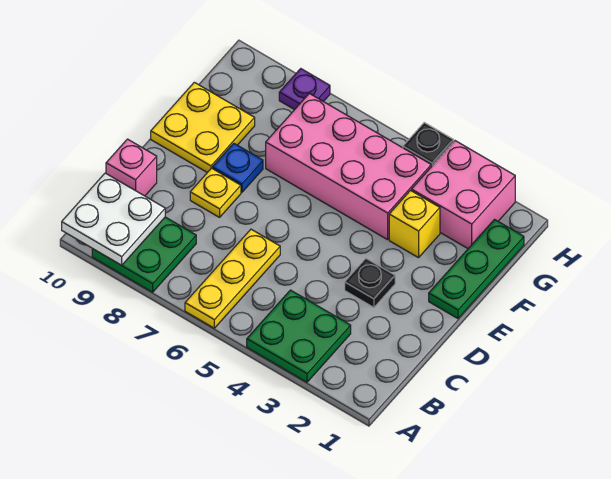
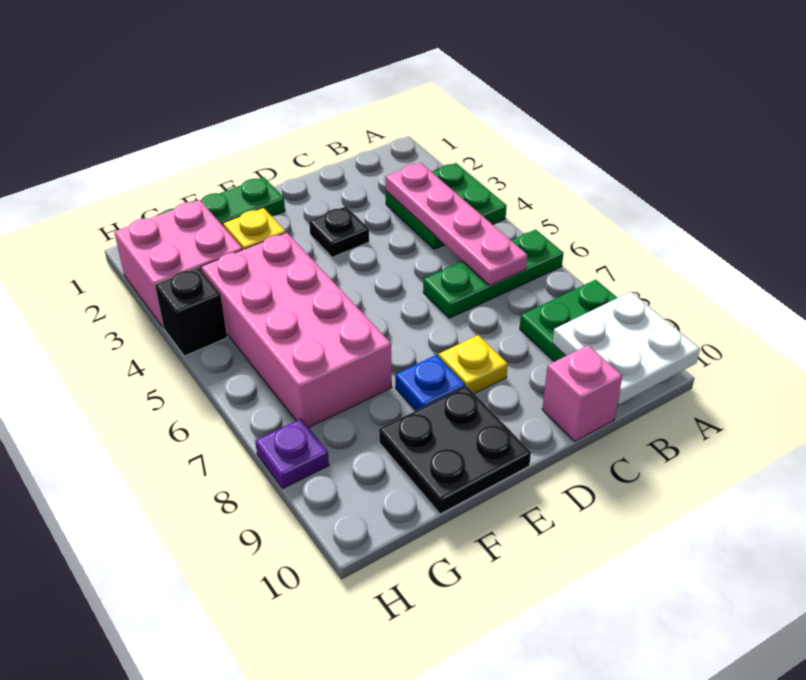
yellow 1x3 plate [185,229,280,328] -> green 1x3 plate [423,230,563,318]
none -> pink 1x4 plate [385,163,528,286]
yellow 2x2 plate [151,82,255,172] -> black 2x2 plate [379,386,531,514]

